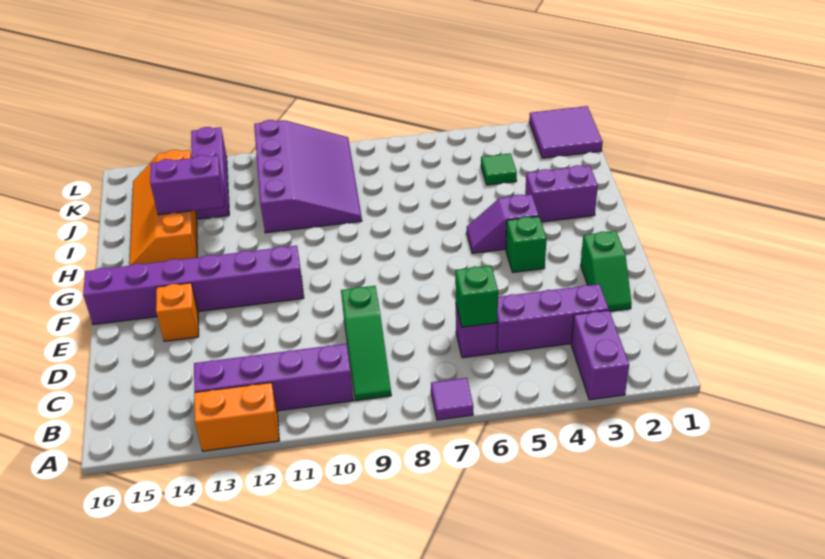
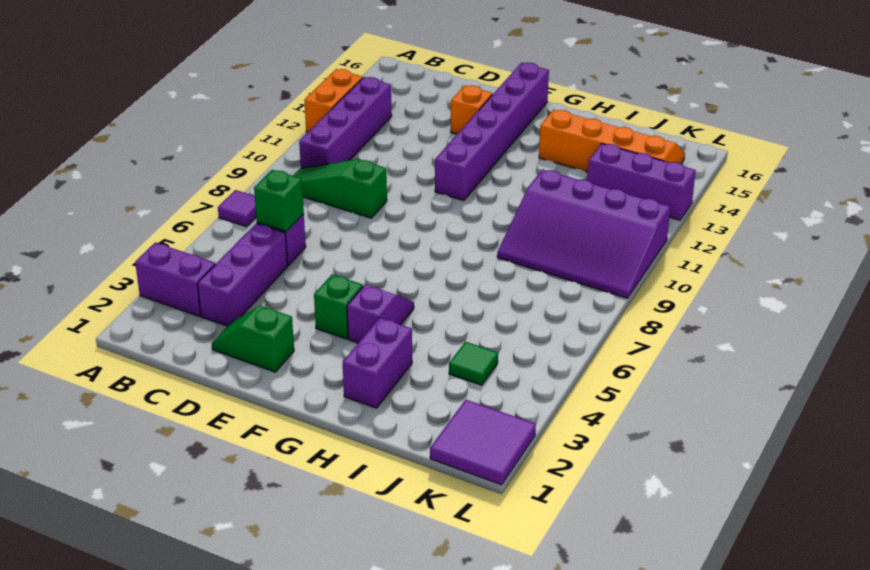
purple 1x2 brick [150,155,225,215] -> none

